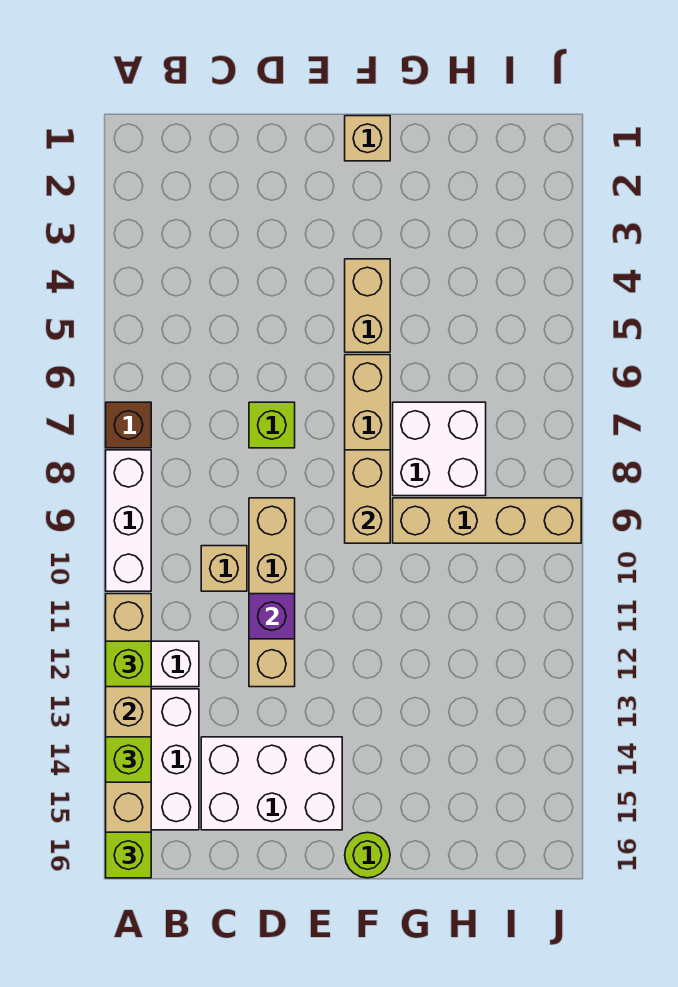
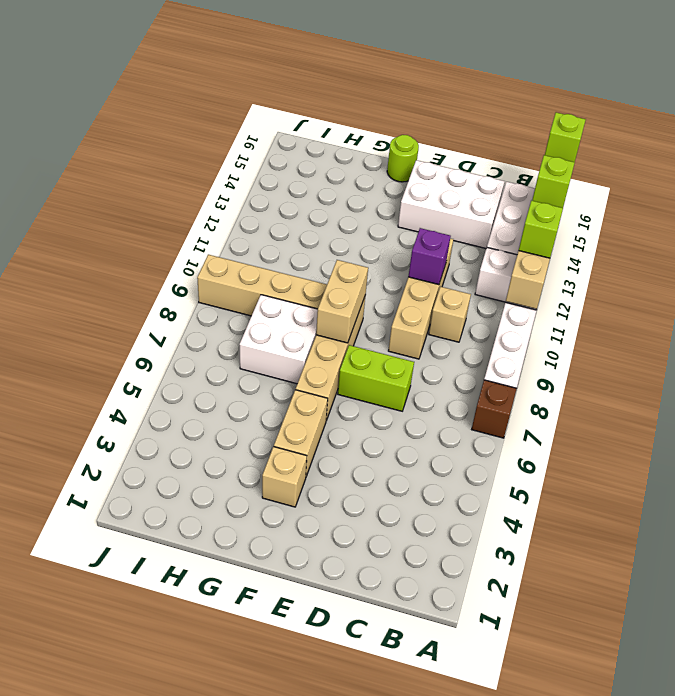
lime 1x1 brick [249,402,295,448] -> lime 1x2 brick [338,345,414,411]
tan 1x1 brick [345,116,390,161] -> tan 1x1 brick moved to [262,447,307,507]

